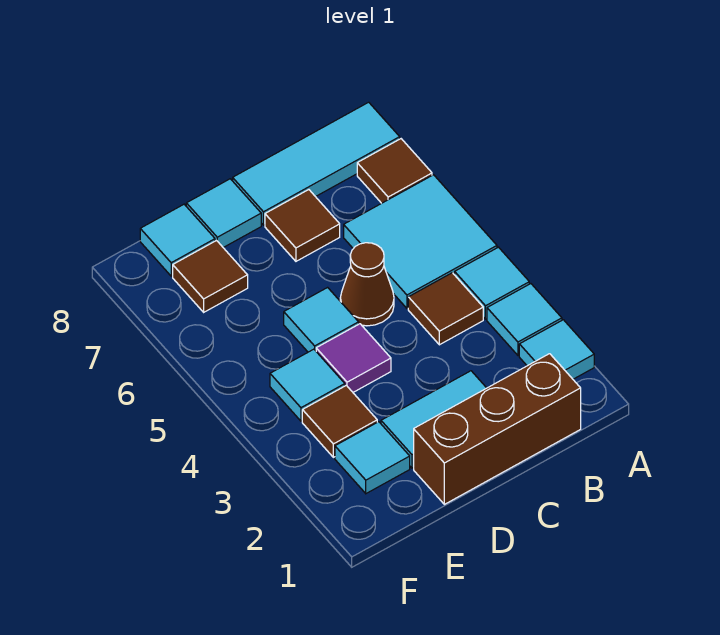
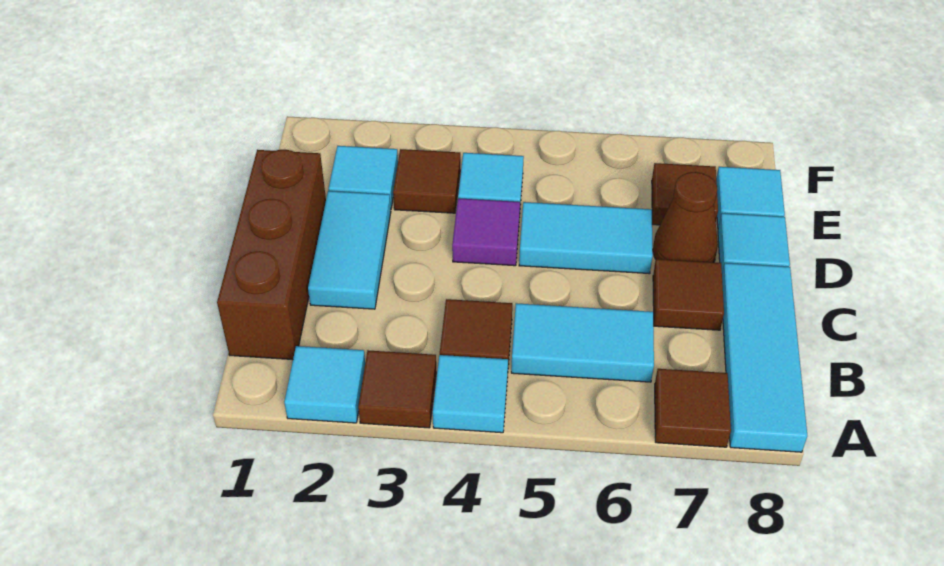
cyan 1x1 tile [487,284,562,355] -> brown 1x1 tile [358,350,436,428]
cyan 2x2 tile [344,175,497,308] -> cyan 1x2 tile [511,303,654,382]
brown 1x1 cone [340,243,394,326] -> brown 1x1 cone moved to [653,172,718,262]
cyan 1x1 tile [284,288,359,352] -> cyan 1x2 tile [519,202,653,274]

